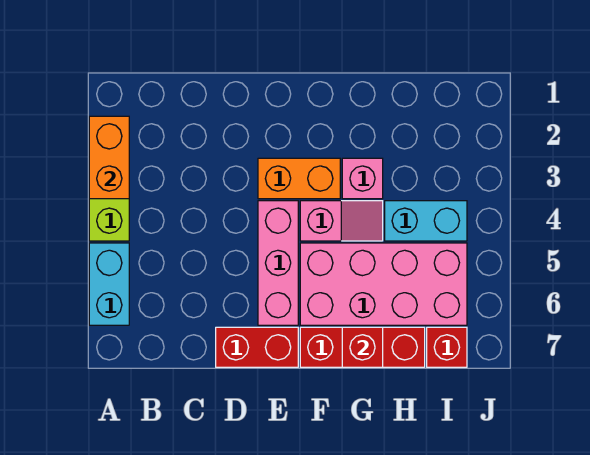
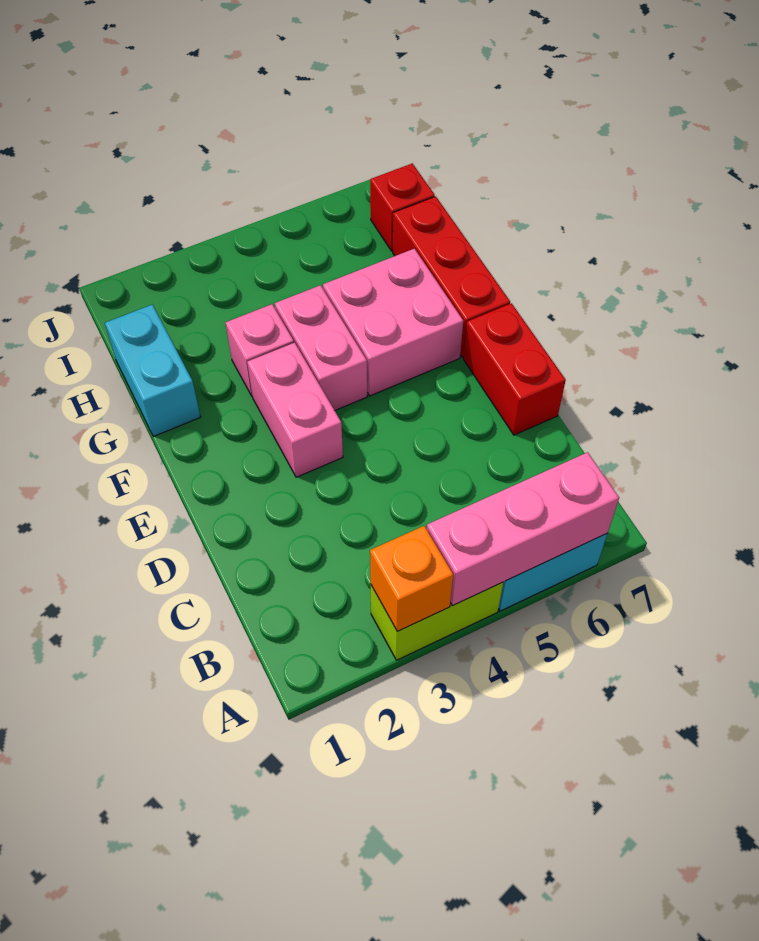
orange 1x2 brick [89,116,129,199] -> orange 1x1 brick [370,526,453,631]
orange 1x2 brick [258,158,340,199] -> pink 1x2 brick [247,343,343,477]
pink 1x3 brick [258,201,298,325] -> pink 1x3 brick moved to [427,452,619,606]
pink 1x2 slope [300,201,383,241] -> pink 1x2 brick [275,285,367,410]
pink 2x4 brick [300,243,467,325] -> pink 2x2 brick [323,249,463,396]
red 1x1 brick [342,327,383,367] -> none
cyan 1x2 brick [385,201,467,241] -> cyan 1x2 brick moved to [105,305,200,436]

